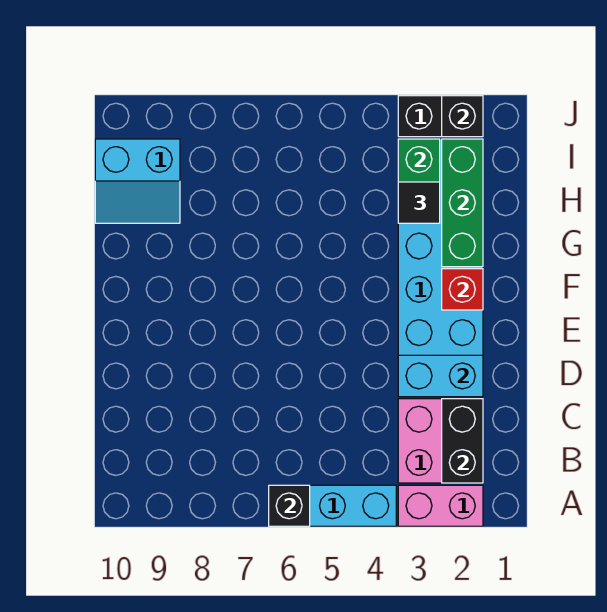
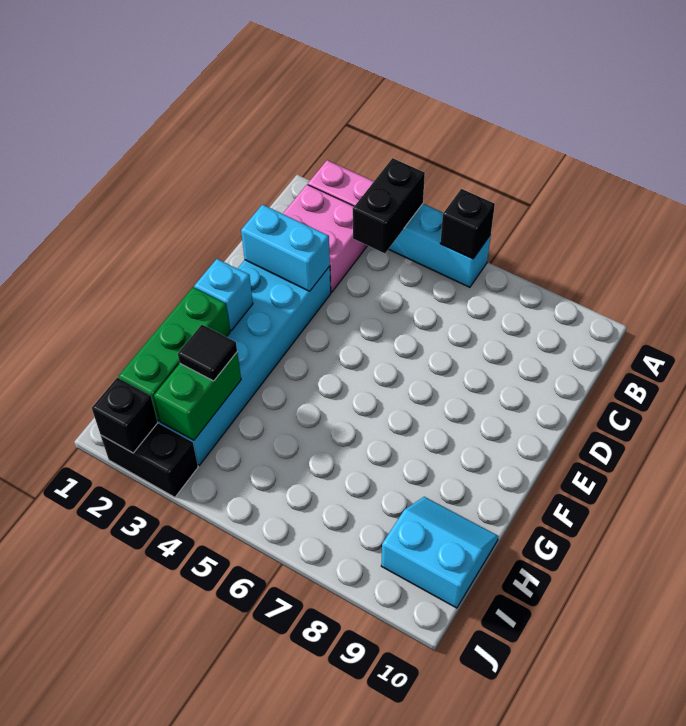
black 1x2 brick [442,399,483,483] -> black 1x2 brick moved to [353,158,425,253]
red 1x1 brick [442,269,483,310] -> cyan 1x1 brick [194,259,253,331]

